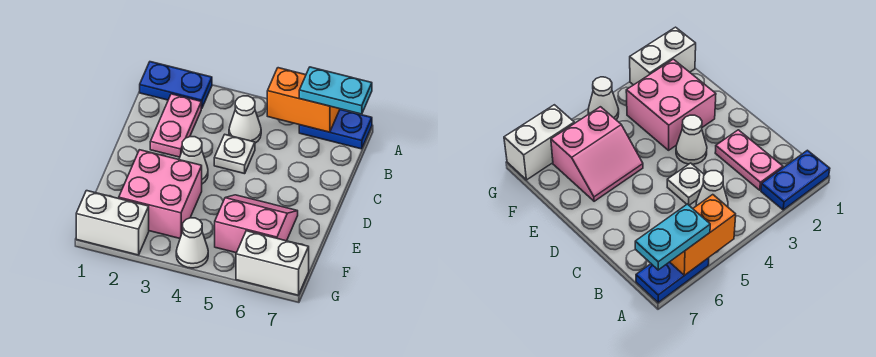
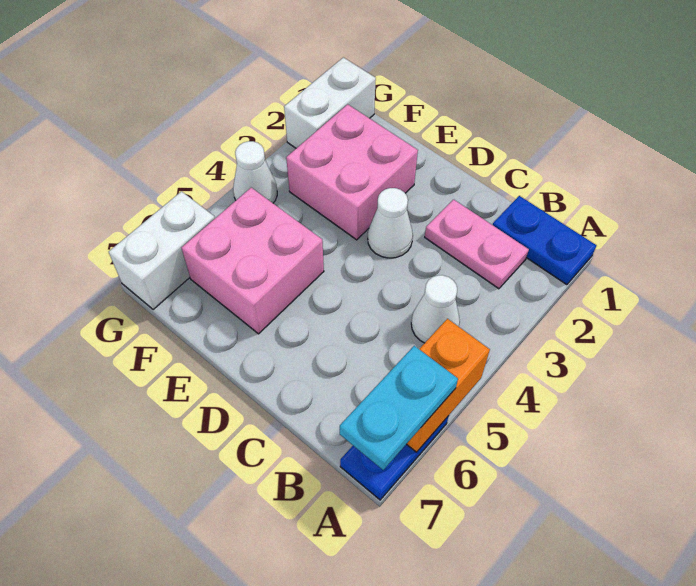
blue 1x2 plate [140,62,212,109] -> blue 1x2 plate turned to [493,196,597,285]
white 1x1 plate [214,135,255,174] -> none
pink 2x2 slope [215,195,298,253] -> pink 2x2 brick [181,188,324,334]

